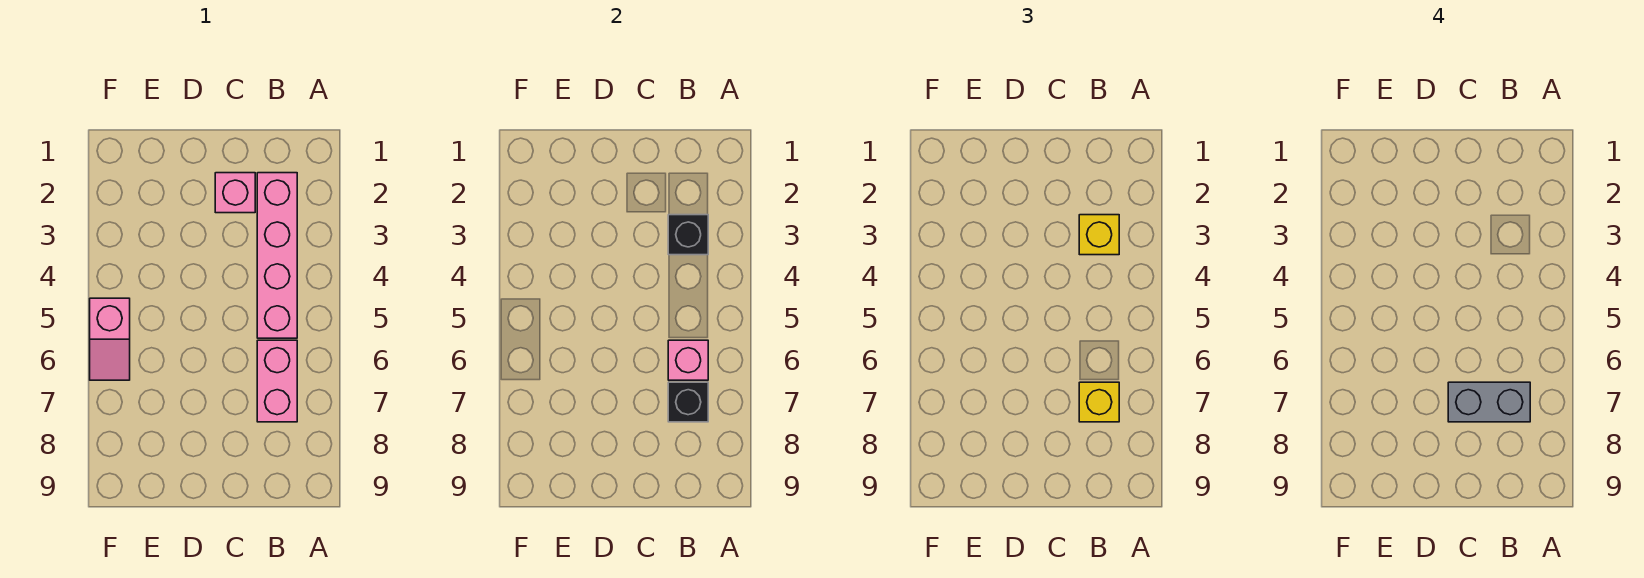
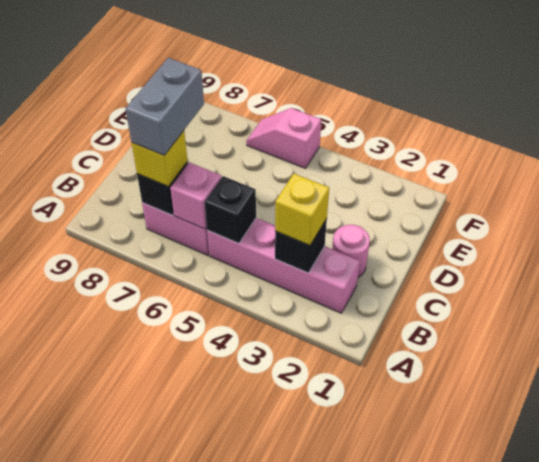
none -> black 1x1 brick [205,176,256,243]
pink 1x1 brick [215,173,255,213] -> pink 1x1 round brick [332,225,370,277]

